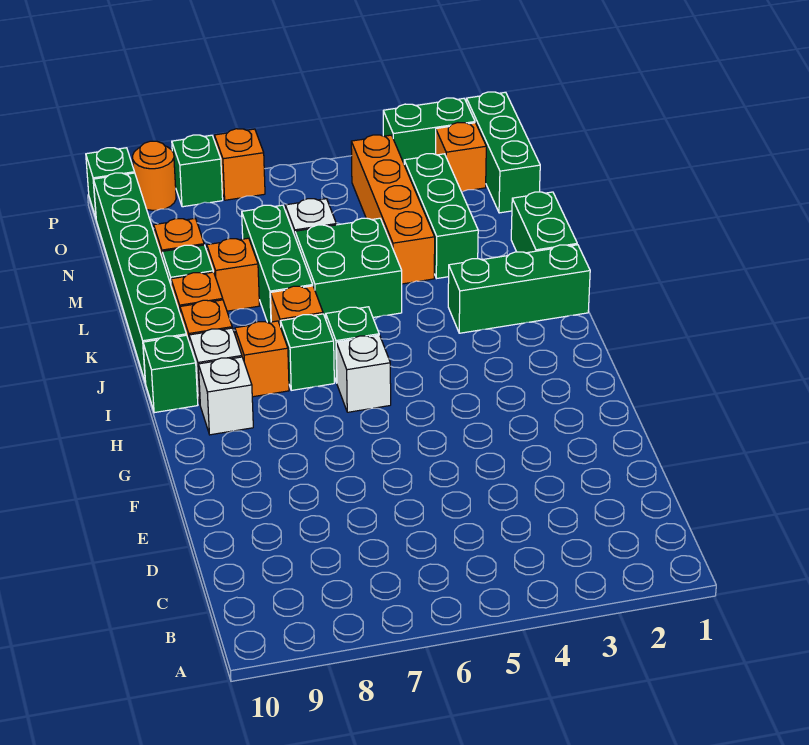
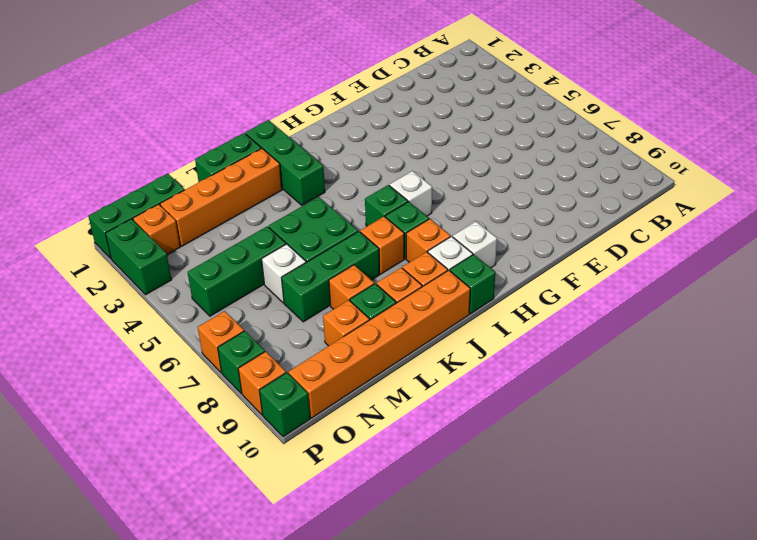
green 1x6 brick [93,173,186,383] -> orange 1x6 brick [288,270,470,418]
green 1x3 brick [404,154,478,278] -> green 1x3 brick moved to [188,226,286,316]
orange 1x4 brick [351,135,435,284] -> orange 1x4 brick moved to [160,148,282,246]
orange 1x1 round brick [133,141,176,210] -> orange 1x1 brick [238,351,286,415]

